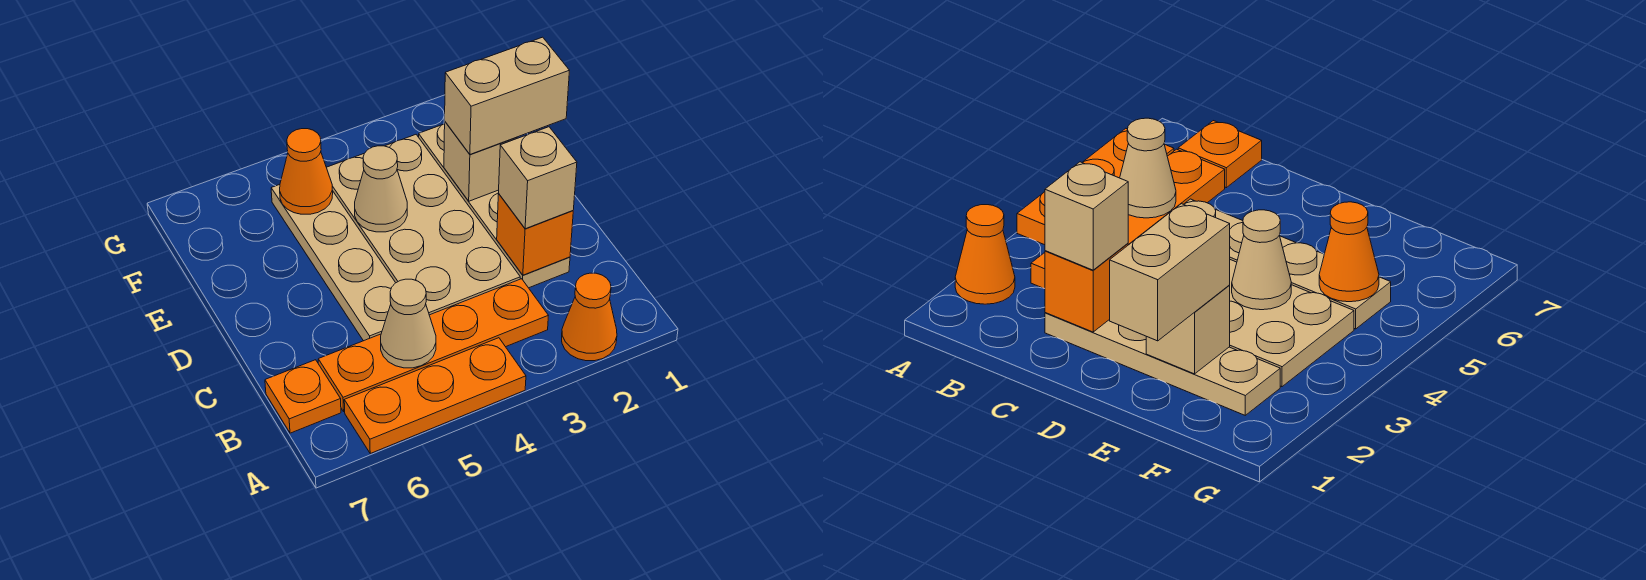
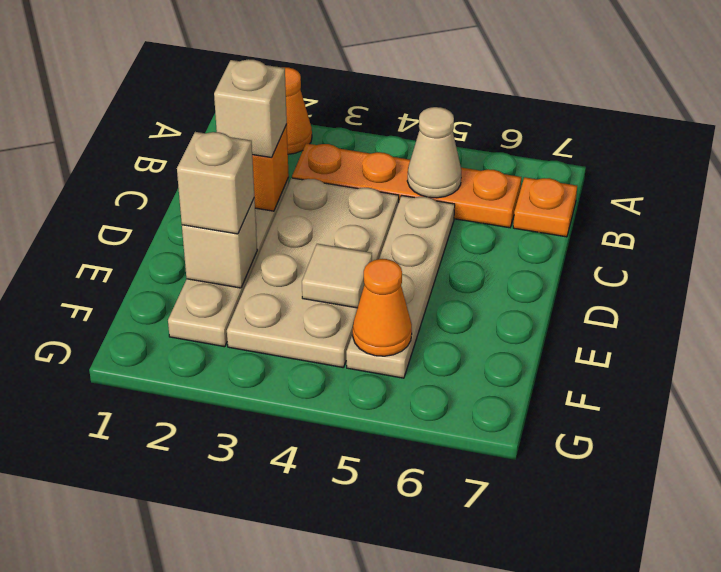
orange 1x3 plate [344,338,526,453] -> none
tan 1x2 brick [445,37,569,154] -> tan 1x1 brick [177,132,254,234]
tan 1x1 cone [355,146,407,232] -> tan 1x1 tile [302,244,372,308]

